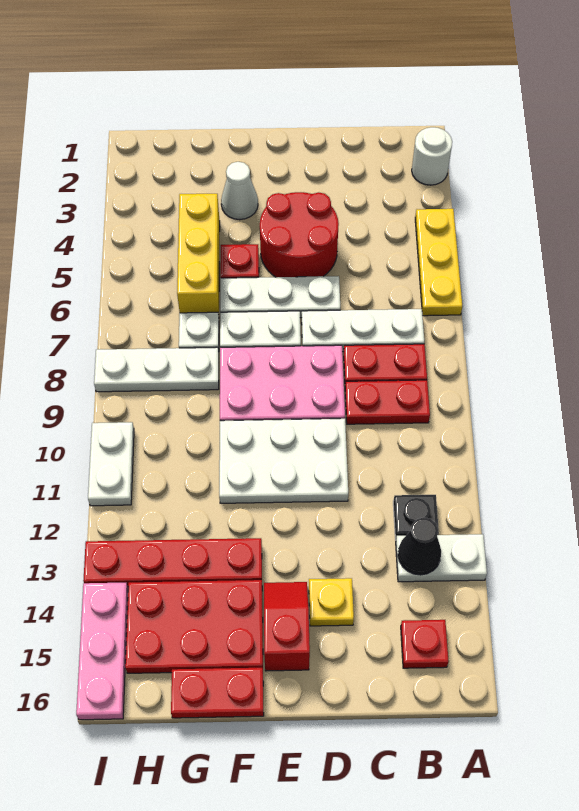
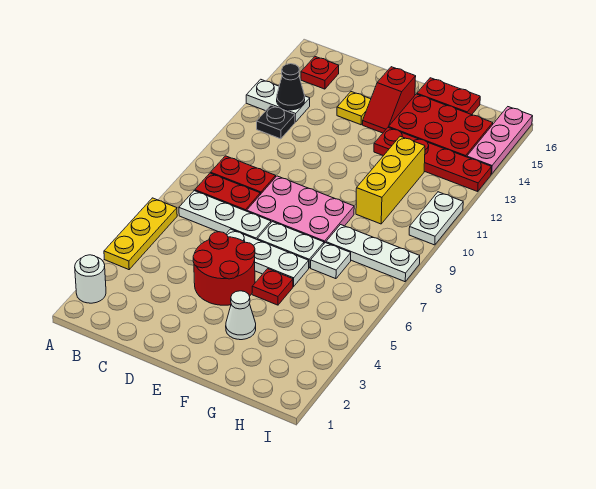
white 2x3 plate [219,419,348,503] -> none
yellow 1x3 brick [177,194,220,315] -> yellow 1x3 brick moved to [356,136,425,224]

